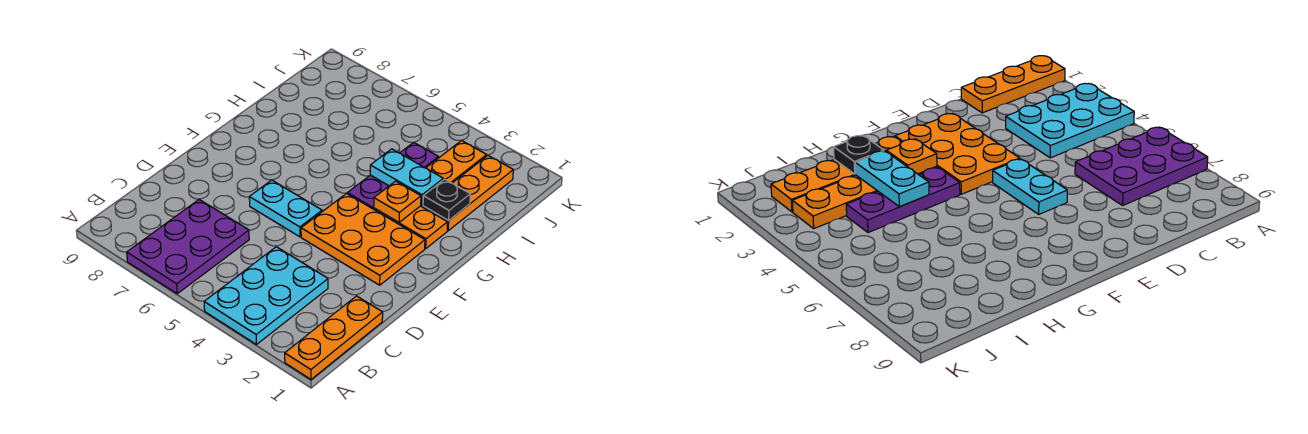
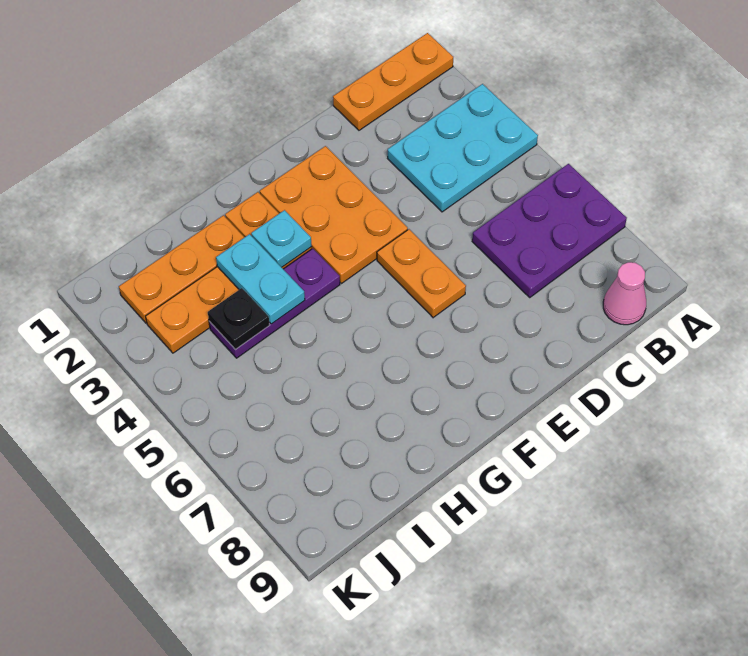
none -> pink 1x1 cone [603,262,646,325]
cyan 1x2 plate [249,180,322,237] -> orange 1x2 plate [377,229,466,318]
orange 1x1 plate [374,181,421,222] -> cyan 1x1 plate [251,210,312,267]
black 1x1 plate [423,179,470,221] -> black 1x1 plate moved to [208,288,269,350]

